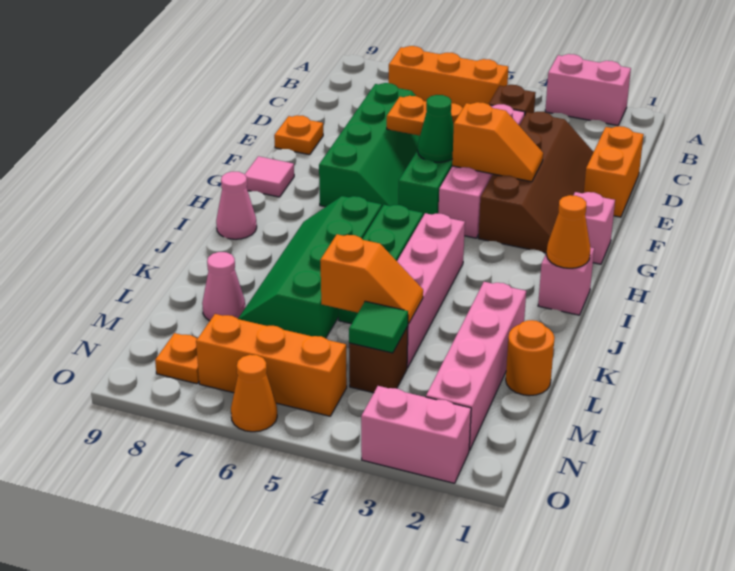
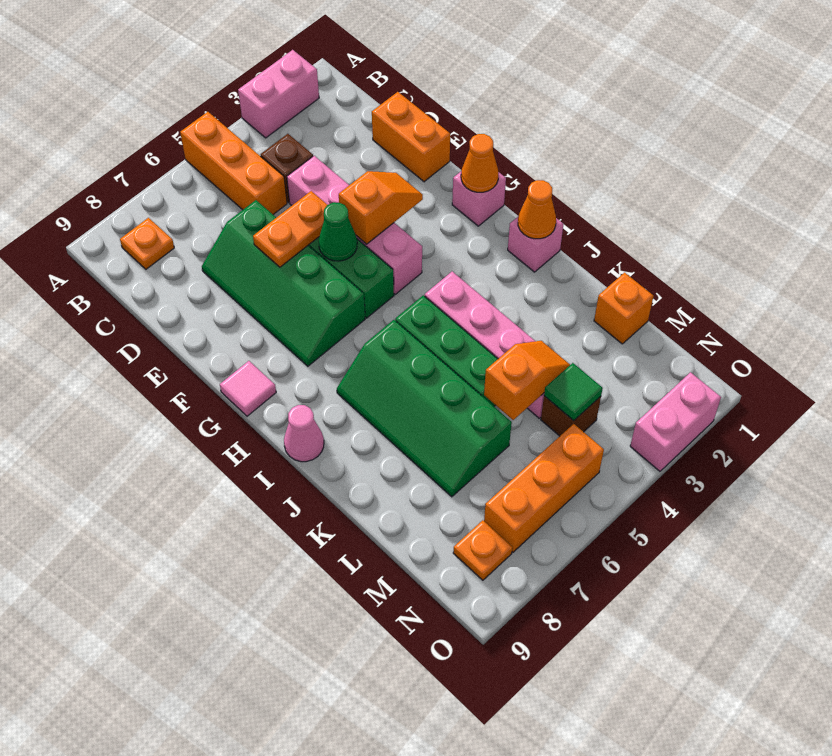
orange 1x3 brick [389,46,508,108] -> orange 1x3 brick turned to [180,112,287,214]
brown 2x4 slope [478,112,594,253] -> none
green 2x4 slope [319,83,420,207] -> green 2x4 slope turned to [202,200,365,366]
orange 1x1 plate [274,115,323,155] -> orange 1x1 plate moved to [120,218,174,269]
pink 1x4 brick [426,282,526,450] -> none
orange 1x1 round brick [506,320,555,396] -> orange 1x1 brick [594,273,653,344]
pink 1x1 cone [202,252,245,321] -> none
orange 1x1 cone [231,355,277,432] -> orange 1x1 cone moved to [461,134,498,192]

